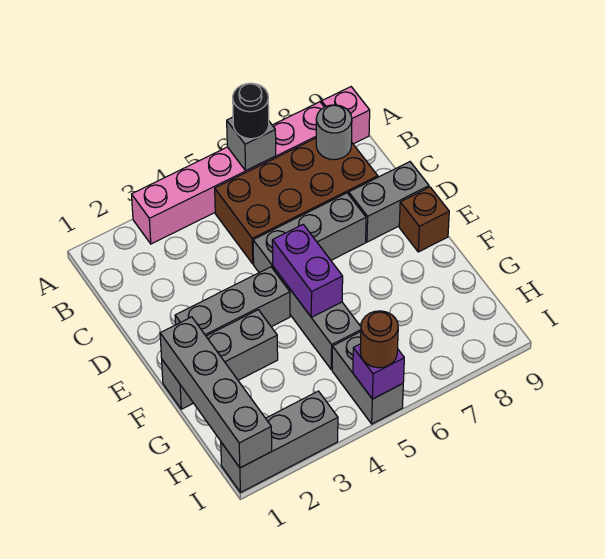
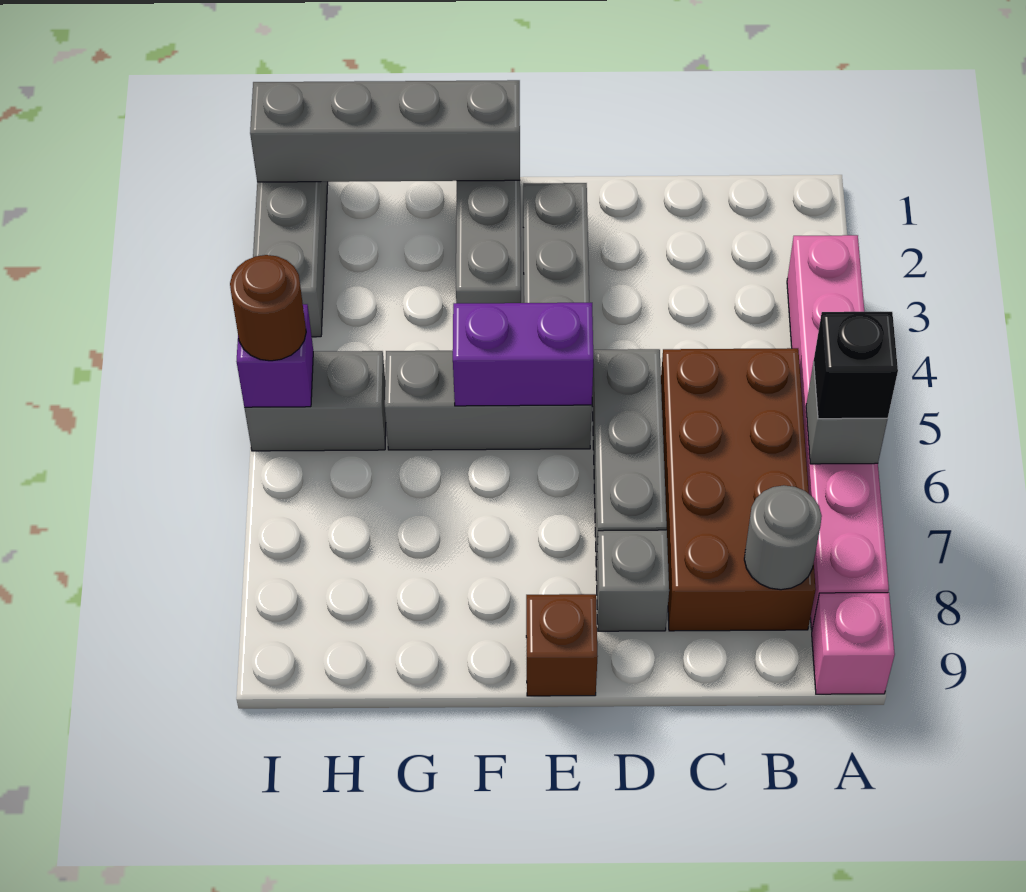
black 1x1 round brick [233,83,269,139] -> black 1x1 brick [814,312,898,419]
grey 1x2 brick [349,162,429,242] -> grey 1x1 brick [596,530,669,631]

